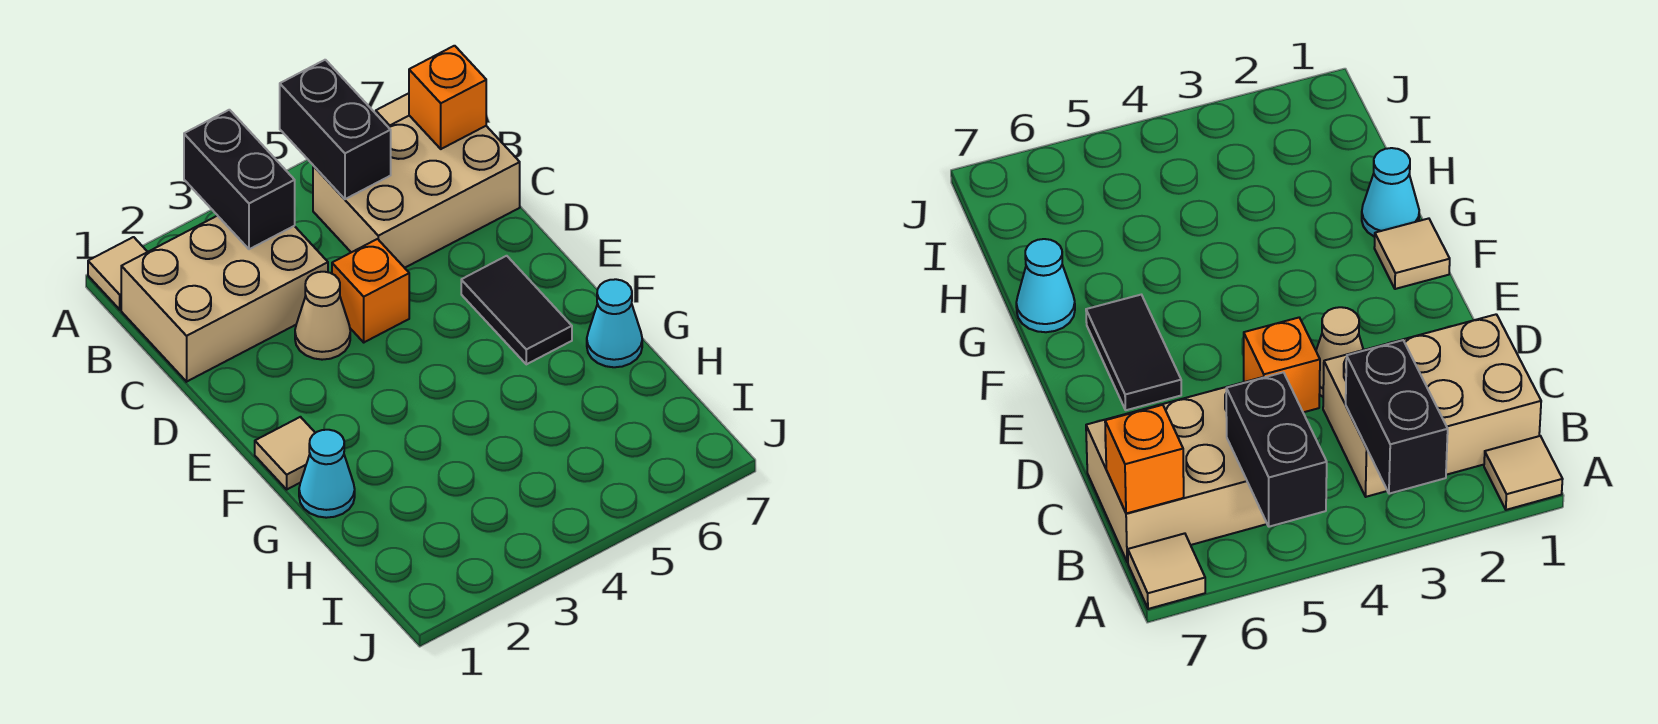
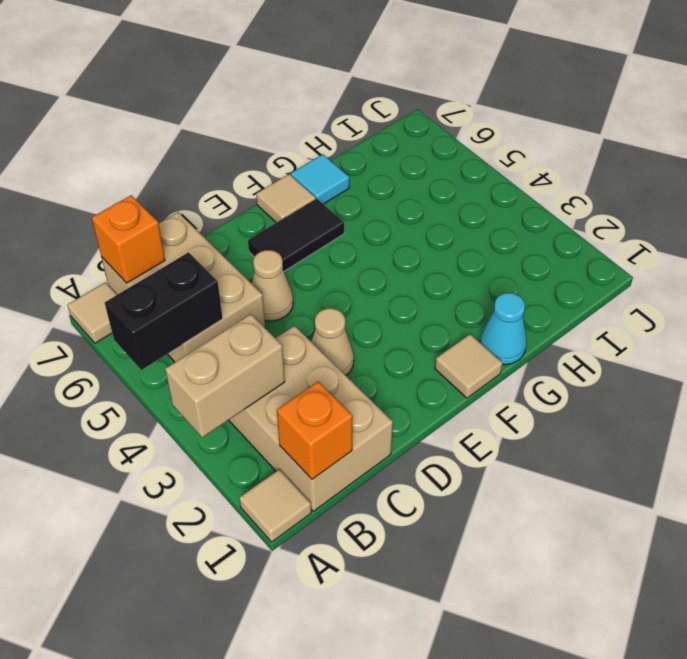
black 1x2 brick [184,110,295,249] -> tan 1x2 brick [165,314,285,438]
orange 1x1 brick [332,239,409,342] -> orange 1x1 brick moved to [277,381,353,479]
none -> tan 1x1 cone [252,250,293,321]
none -> tan 1x1 tile [256,174,315,223]
cyan 1x1 cone [587,279,642,367] -> cyan 1x1 tile [291,154,349,204]

